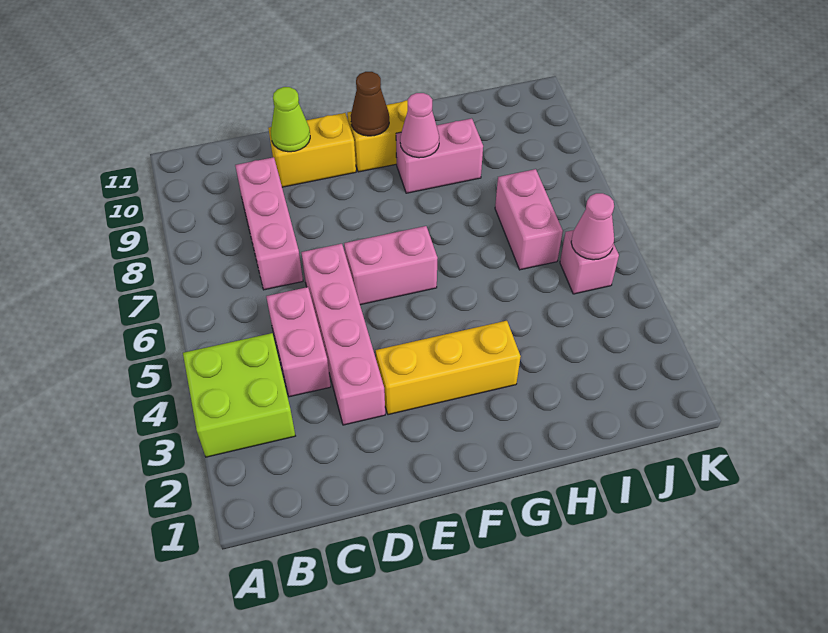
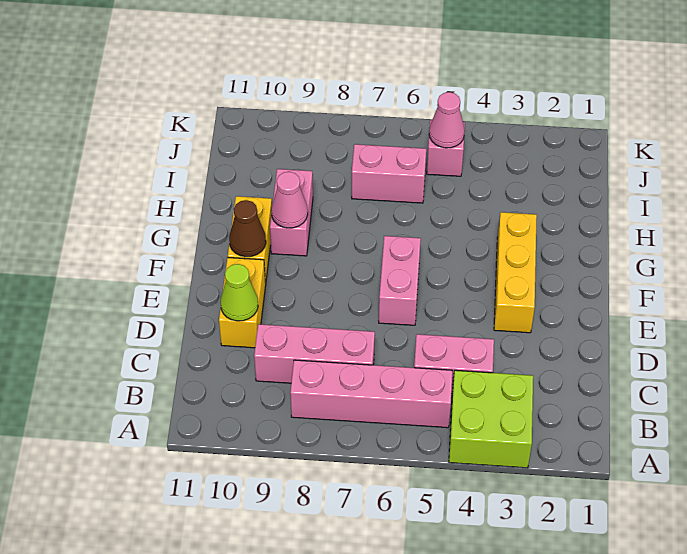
pink 1x4 brick [301,244,385,425] -> pink 1x4 brick moved to [290,360,452,428]

